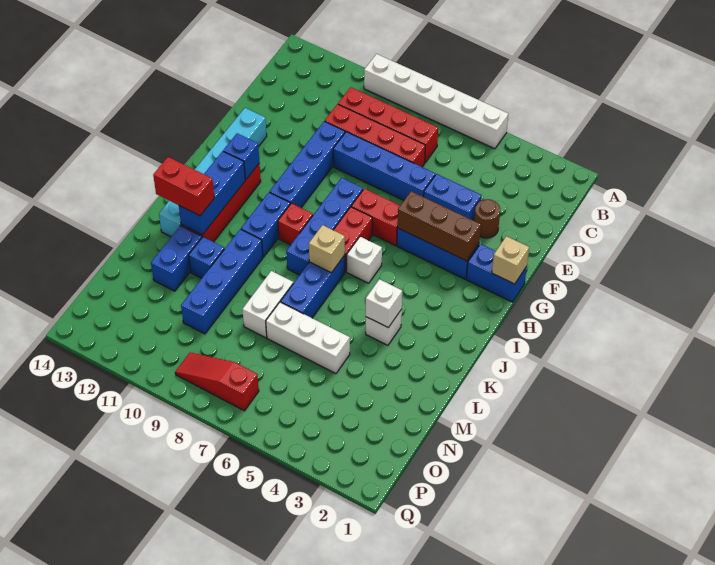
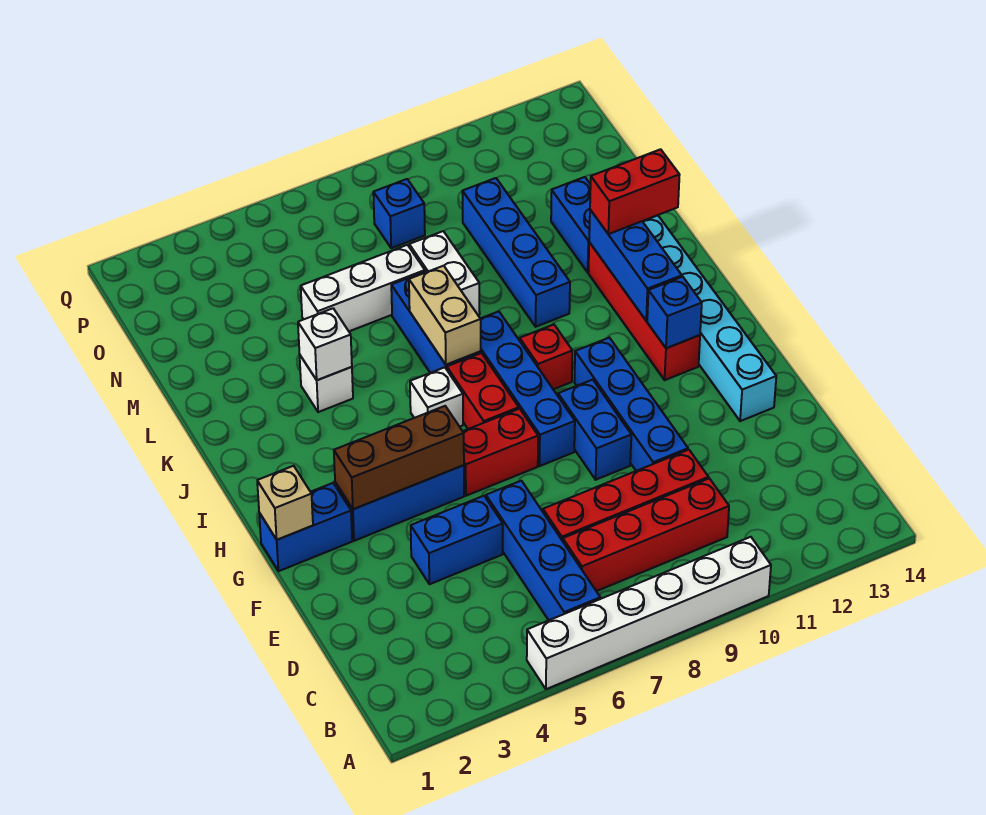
brown 1x1 round brick [474,199,500,238] -> none
blue 1x4 brick [333,132,435,200] -> blue 1x4 brick turned to [486,481,600,620]
blue 1x2 brick [241,192,290,257] -> blue 1x2 brick moved to [558,380,631,480]
tan 1x1 brick [309,225,345,273] -> tan 1x2 brick [409,266,481,365]
blue 1x1 brick [189,237,224,278] -> blue 1x1 brick moved to [373,179,425,248]
red 1x3 slope [175,352,259,411] -> none

